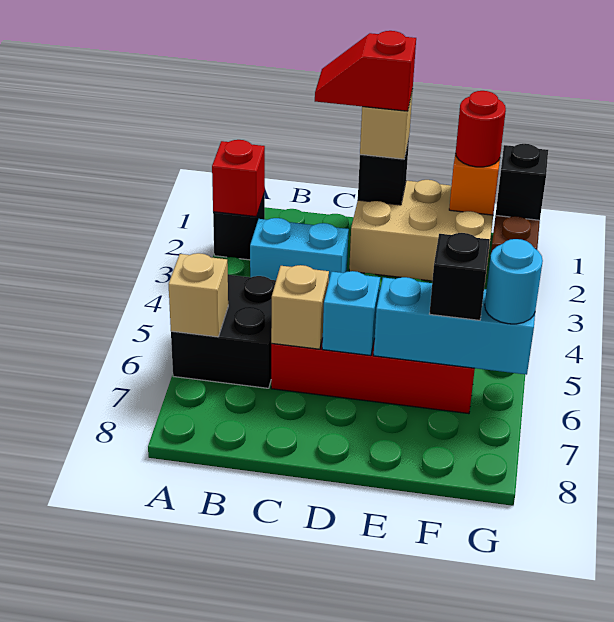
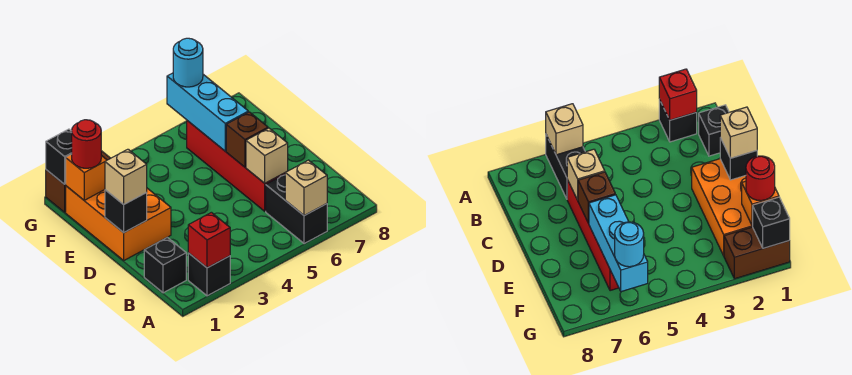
black 2x2 brick [171,275,276,388] -> black 1x2 brick [266,174,327,244]
cyan 1x2 brick [250,218,349,280] -> none
red 1x2 slope [315,31,416,111] -> none
tan 2x3 brick [349,180,493,287] -> orange 2x3 brick [66,186,171,260]
cyan 1x1 brick [322,271,380,356] -> brown 1x1 brick [226,112,268,167]
black 1x1 brick [430,233,490,320] -> black 1x1 brick moved to [144,237,186,293]

